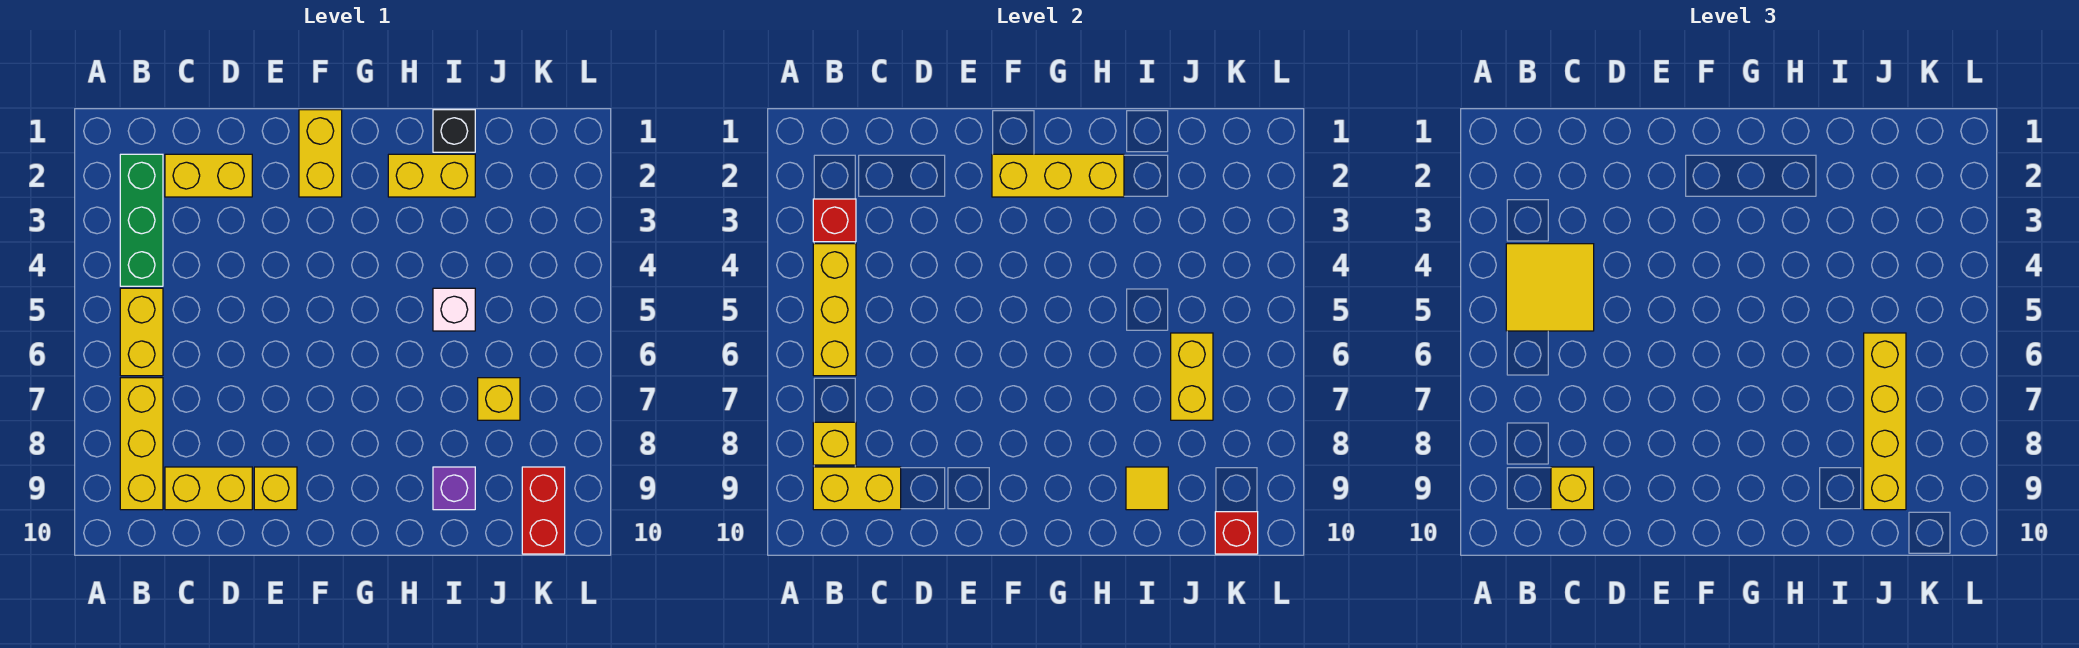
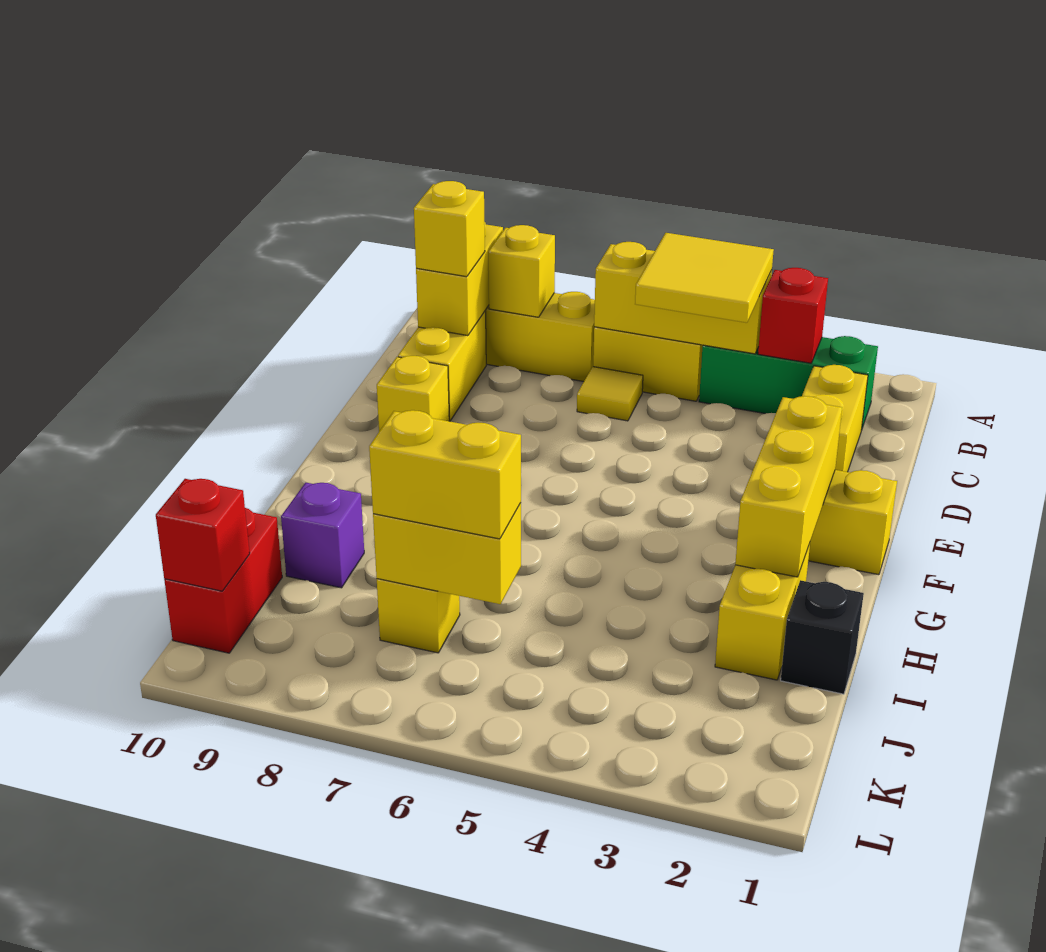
white 1x1 brick [433,288,475,331] -> none
yellow 1x1 tile [1126,467,1168,510] -> yellow 1x1 tile moved to [577,367,643,421]
yellow 1x4 brick [1864,333,1906,510] -> yellow 1x2 brick [369,410,521,539]
red 1x2 brick [522,467,565,554] -> red 1x2 brick turned to [164,508,282,653]

